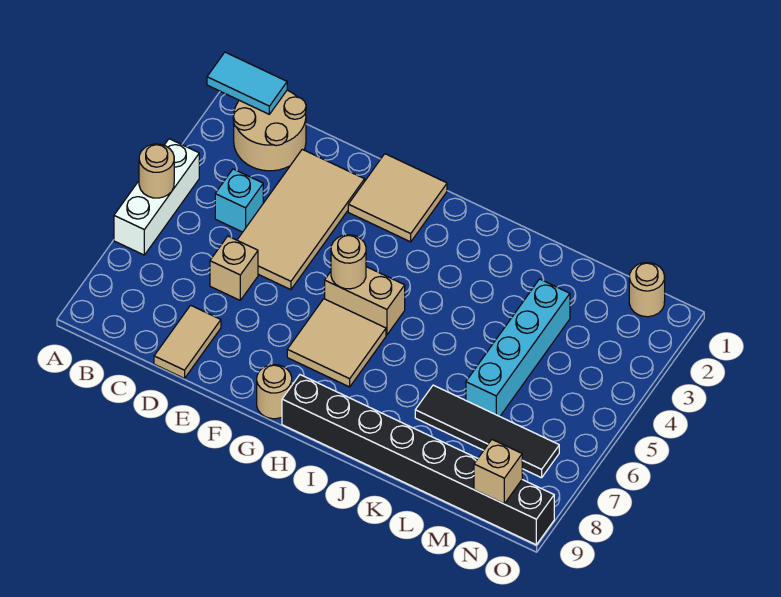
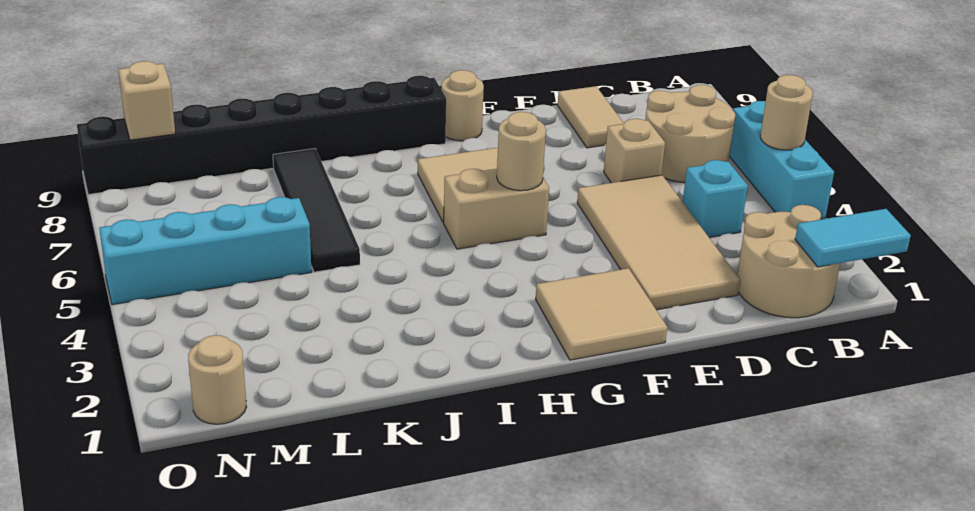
white 1x3 brick [114,139,199,255] -> cyan 1x3 brick [730,101,834,219]
none -> tan 2x2 round brick [645,85,736,183]
black 1x4 tile [415,385,559,478] -> black 1x4 tile turned to [273,149,360,272]
cyan 1x4 brick [466,279,570,416] -> cyan 1x4 brick turned to [99,197,312,305]

